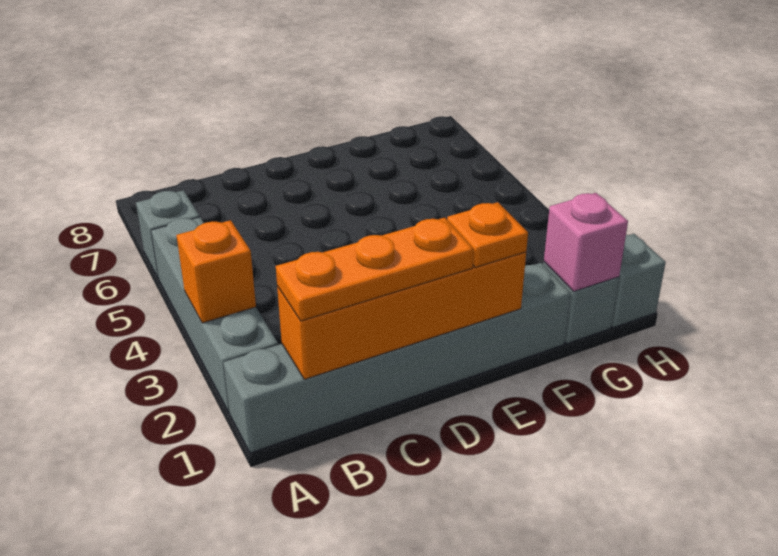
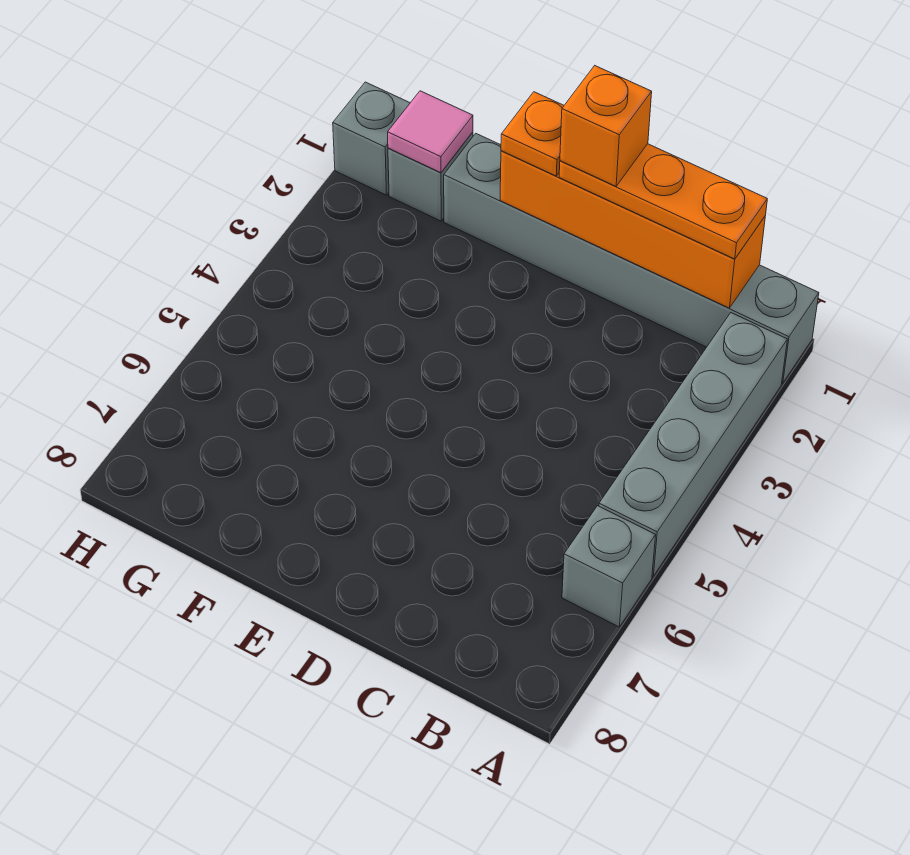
orange 1x1 brick [176,220,256,323] -> orange 1x1 brick moved to [560,66,652,186]
pink 1x1 brick [544,193,628,291] -> pink 1x1 tile [388,91,473,173]

